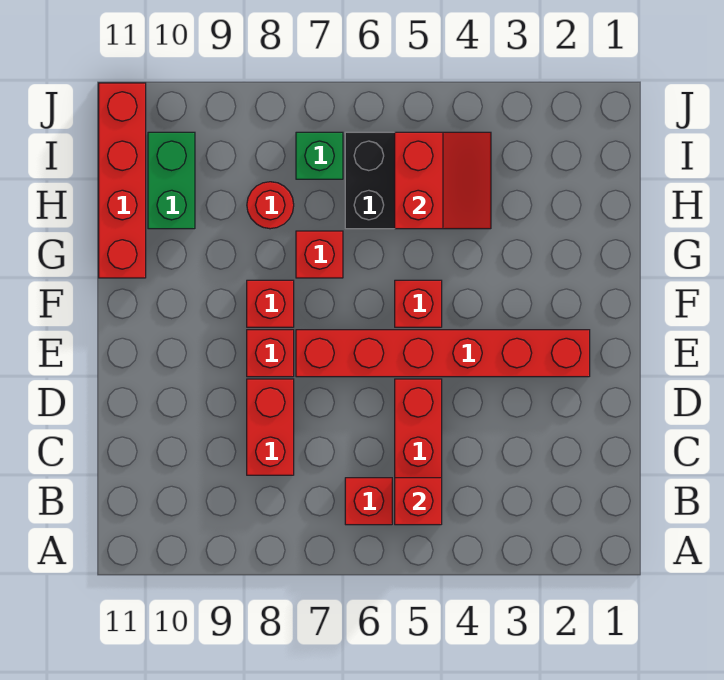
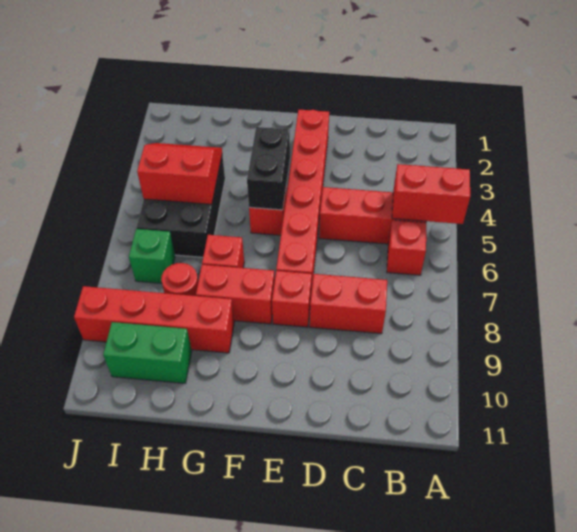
red 1x1 brick [395,478,442,525] -> red 1x2 brick [392,164,470,224]
none -> black 1x2 brick [247,127,290,210]
red 1x1 brick [247,280,294,327] -> red 1x2 brick [196,265,275,324]
red 1x4 brick [99,83,146,278] -> red 1x4 brick moved to [74,286,234,353]

